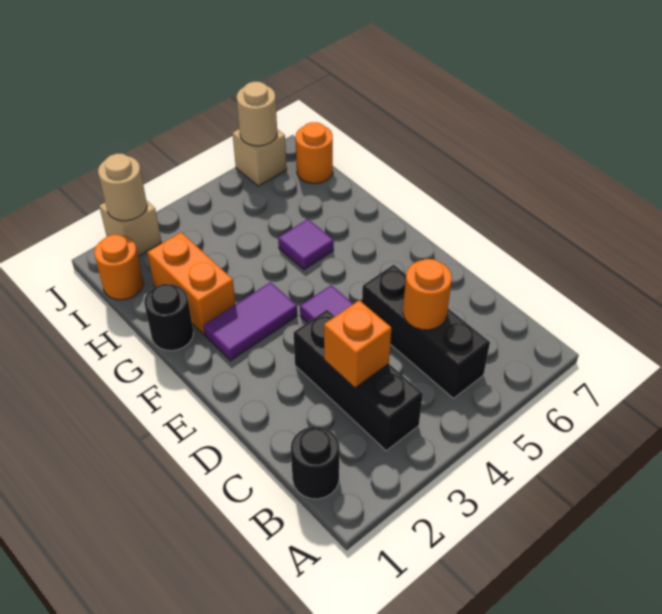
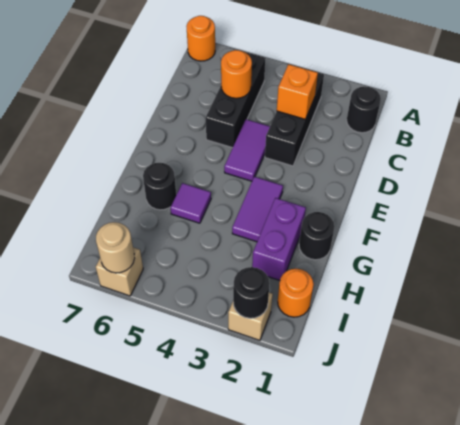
purple 1x2 tile [203,282,297,361] -> purple 1x2 tile turned to [232,177,283,242]
orange 1x2 brick [147,232,236,334] -> purple 1x2 brick [252,198,306,280]
none -> black 1x1 round brick [143,163,176,210]
orange 1x1 round brick [295,122,333,184] -> orange 1x1 round brick moved to [186,16,215,61]
tan 1x1 round brick [98,154,147,221] -> black 1x1 round brick [233,267,270,318]

